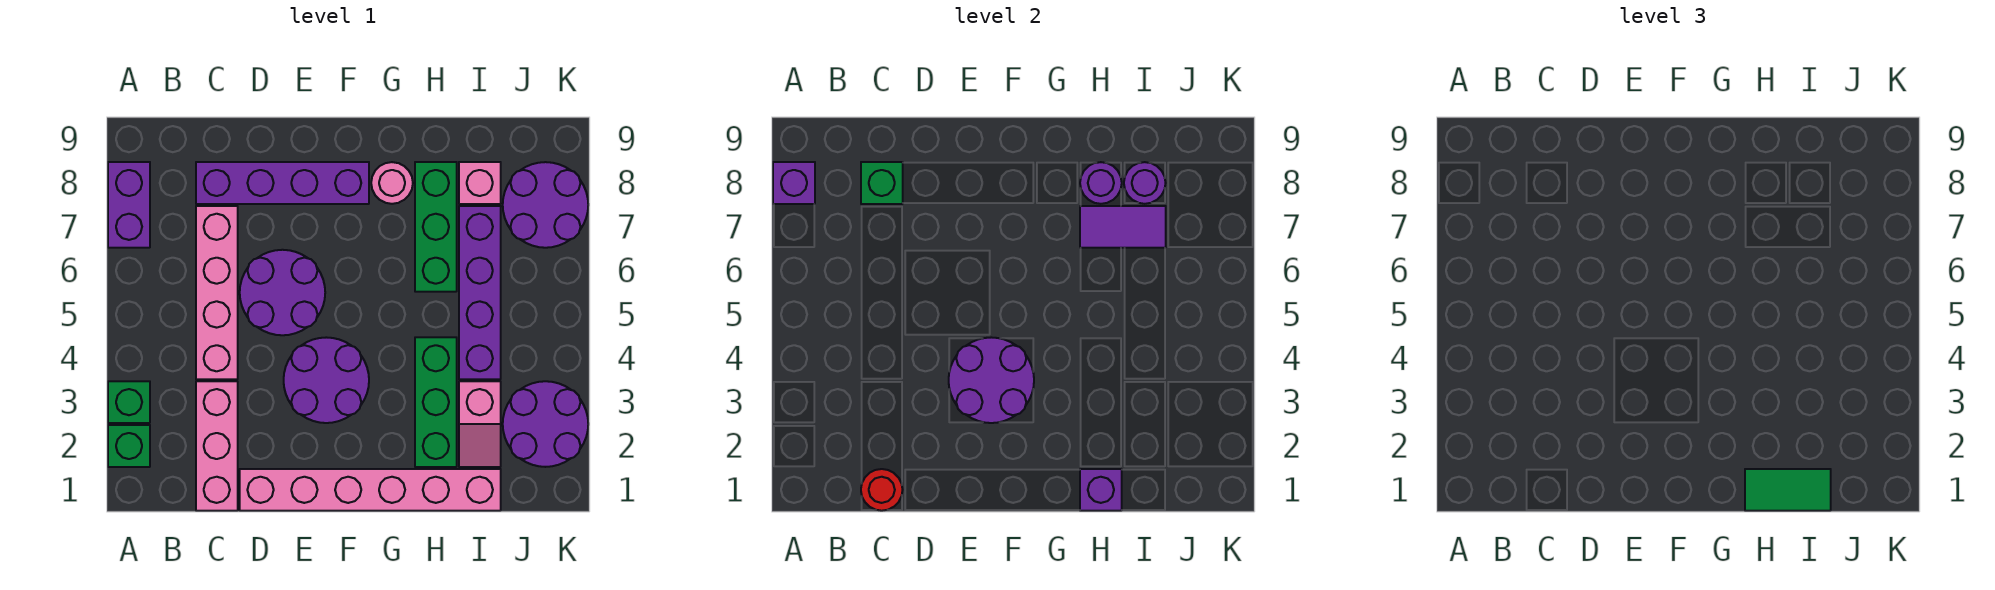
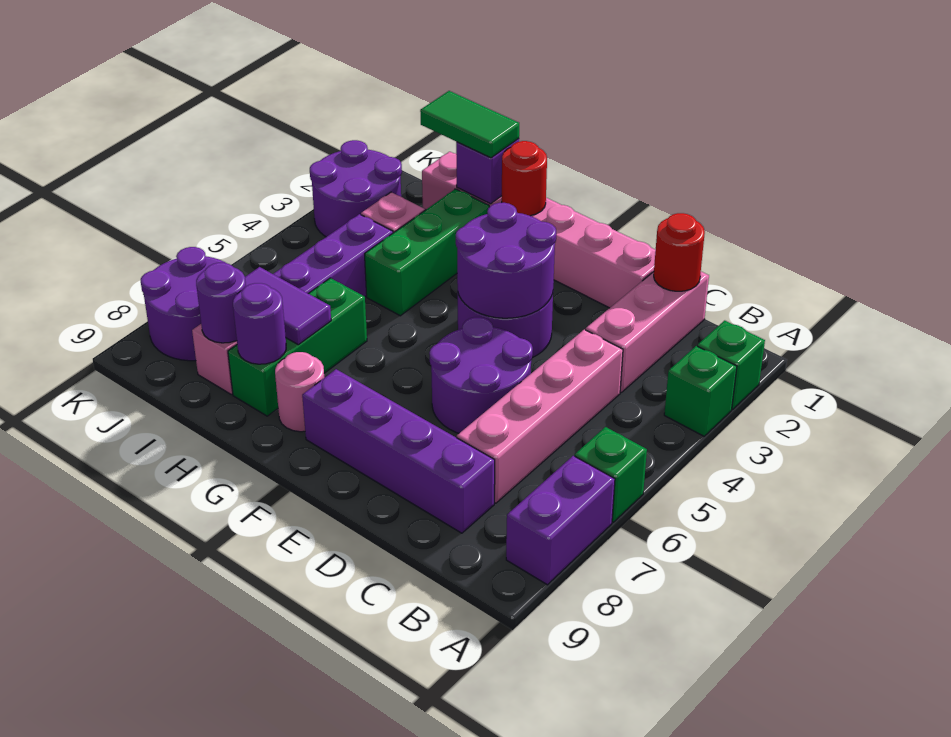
purple 1x1 brick [773,162,815,204] -> none
green 1x1 brick [861,162,903,204] -> green 1x1 brick moved to [575,427,647,522]
none -> red 1x1 round brick [502,141,547,216]

